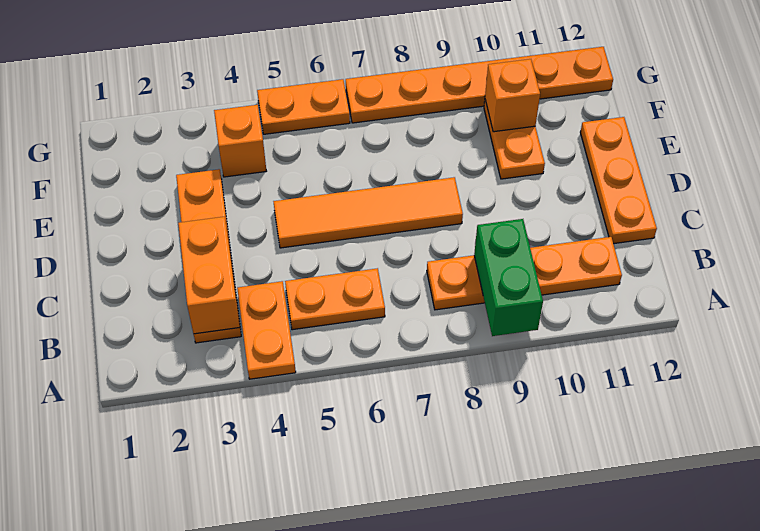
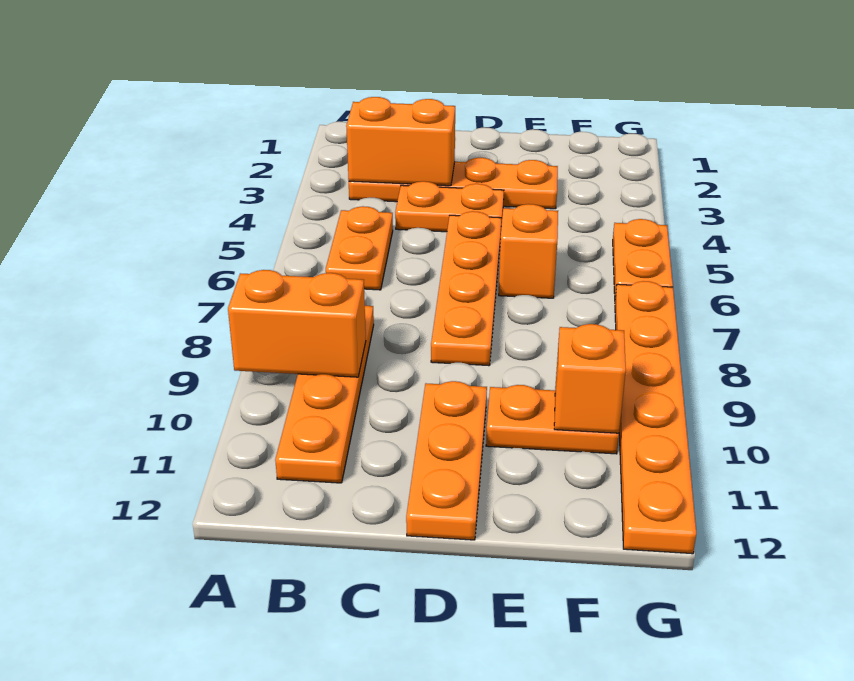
orange 1x2 plate [237,281,296,379] -> orange 1x2 plate moved to [395,181,504,232]
green 1x2 brick [474,219,543,336] -> orange 1x2 brick [228,270,366,377]
orange 1x3 plate [580,117,657,244] -> orange 1x3 plate turned to [406,381,487,540]
orange 1x4 tile [273,177,463,248] -> orange 1x4 plate [431,211,501,366]
orange 1x1 brick [214,105,266,177] -> orange 1x1 brick moved to [499,204,558,298]

